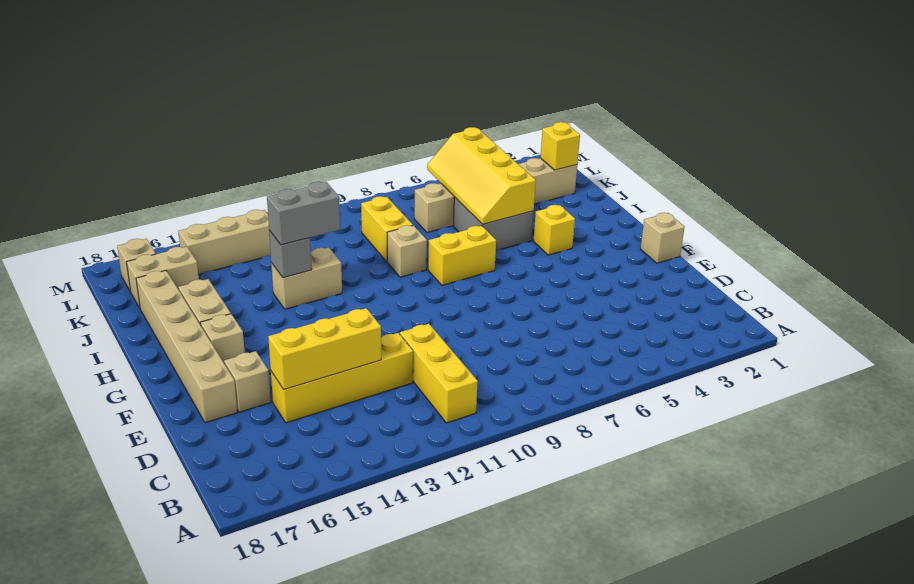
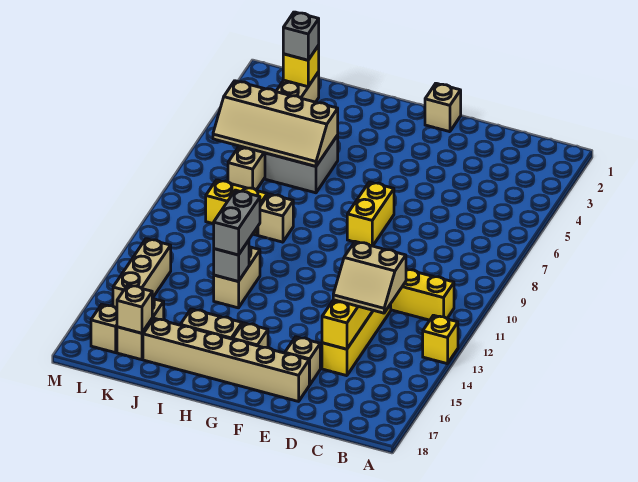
none -> tan 2x2 slope [333,242,406,313]
yellow 1x1 brick [534,205,575,255] -> yellow 1x1 brick moved to [423,315,458,364]
yellow 1x2 brick [428,226,496,285] -> yellow 1x2 brick moved to [347,182,394,246]
yellow 2x4 slope [427,127,536,224] -> tan 2x4 slope [213,81,338,166]
none -> grey 1x1 brick [283,12,319,60]
none -> tan 1x1 brick [117,285,152,333]

